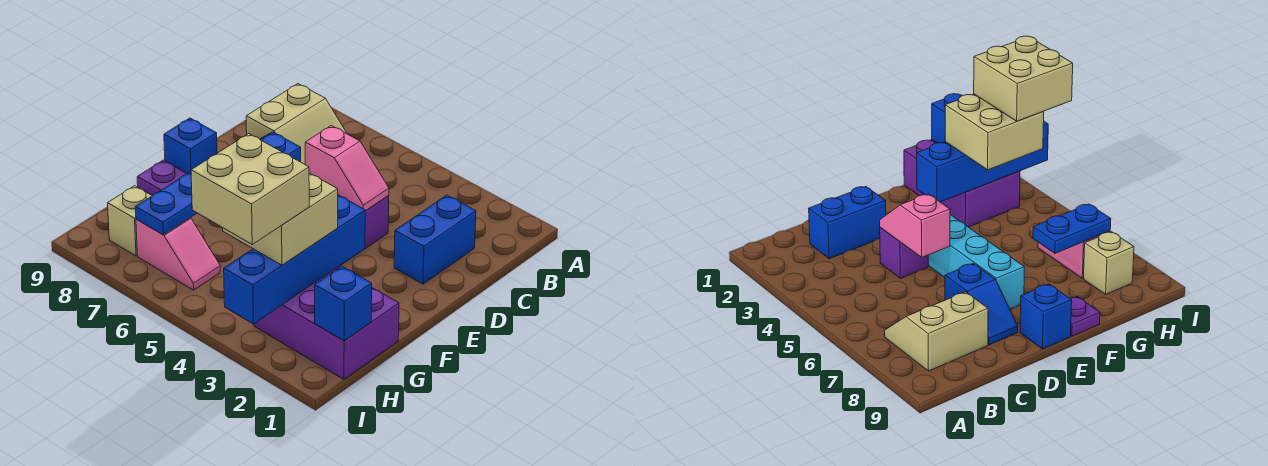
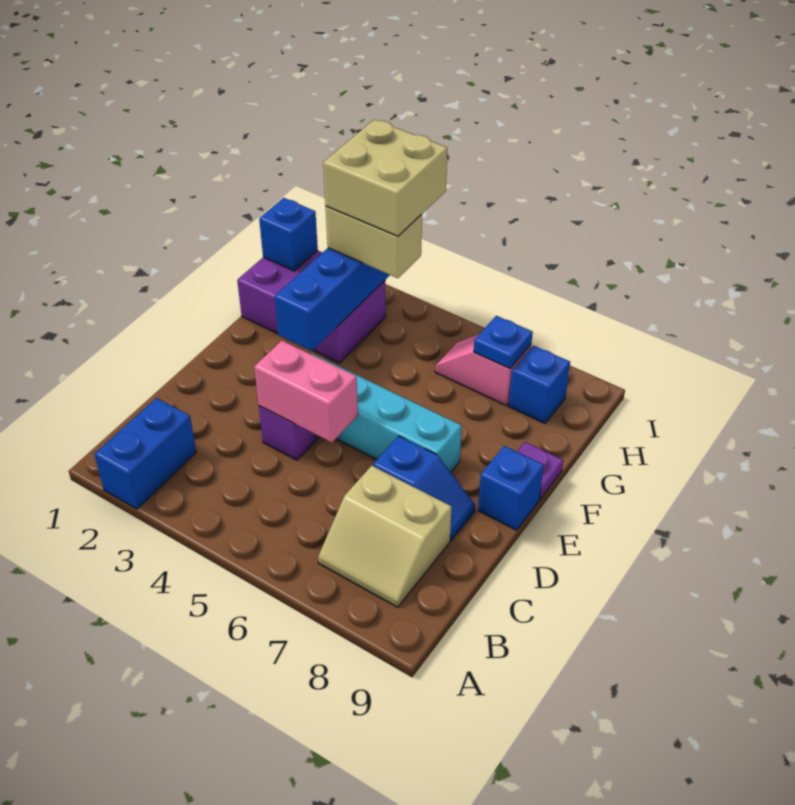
tan 2x2 slope [246,84,347,164] -> tan 2x2 slope turned to [318,466,452,607]
blue 1x2 brick [394,195,476,284] -> blue 1x2 brick moved to [95,398,196,509]
pink 1x2 slope [305,126,389,211] -> pink 1x2 brick [254,341,358,443]
tan 2x2 brick [223,173,338,265] -> tan 1x2 brick [326,206,422,278]
blue 1x2 plate [135,172,197,235] -> blue 1x1 plate [474,316,533,369]
tan 1x1 brick [108,186,152,256] -> blue 1x1 brick [509,345,570,423]

